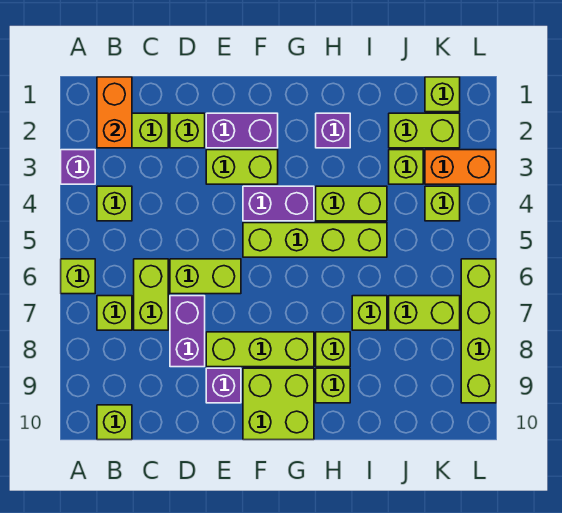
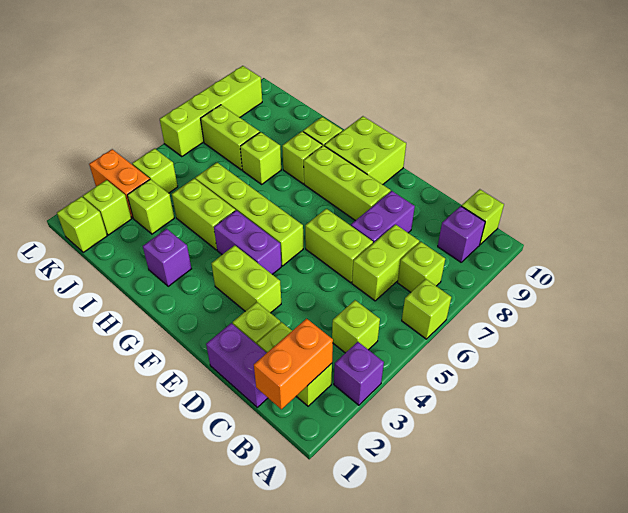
purple 1x2 brick [206,113,278,148] -> purple 1x2 brick moved to [206,323,268,407]
purple 1x1 brick [206,368,241,403] -> purple 1x1 brick moved to [438,206,485,262]
lime 1x2 brick [389,113,460,148] -> lime 1x1 brick [83,180,131,235]

